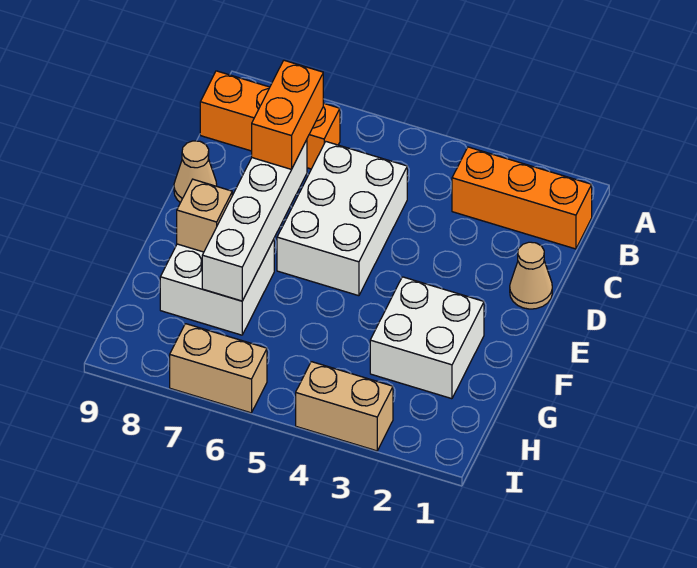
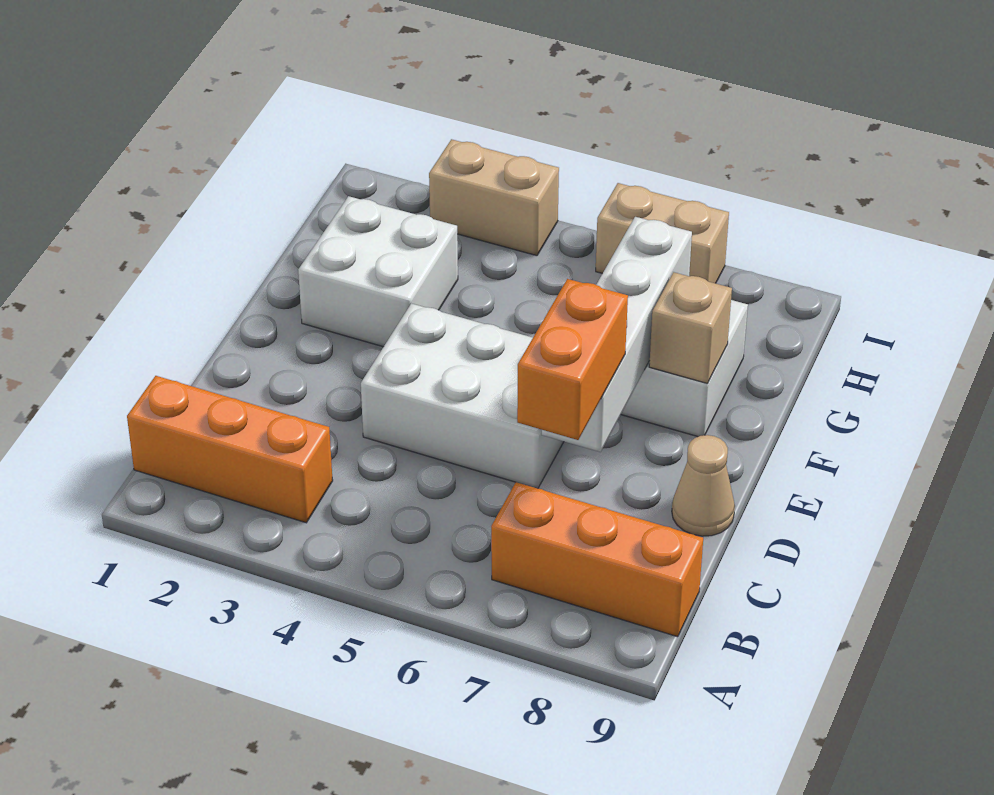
white 2x3 brick [277,142,407,296] -> white 2x3 brick turned to [361,303,564,488]
tan 1x1 cone [510,242,552,309] -> none

